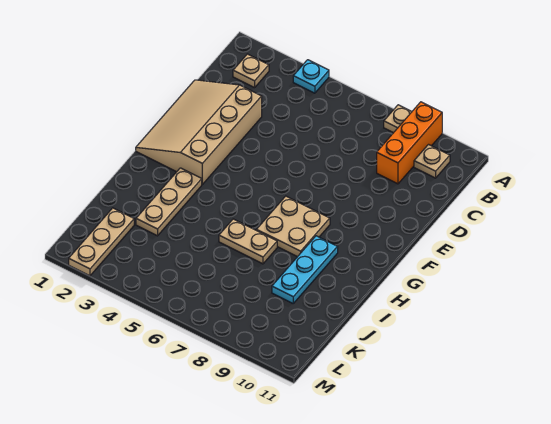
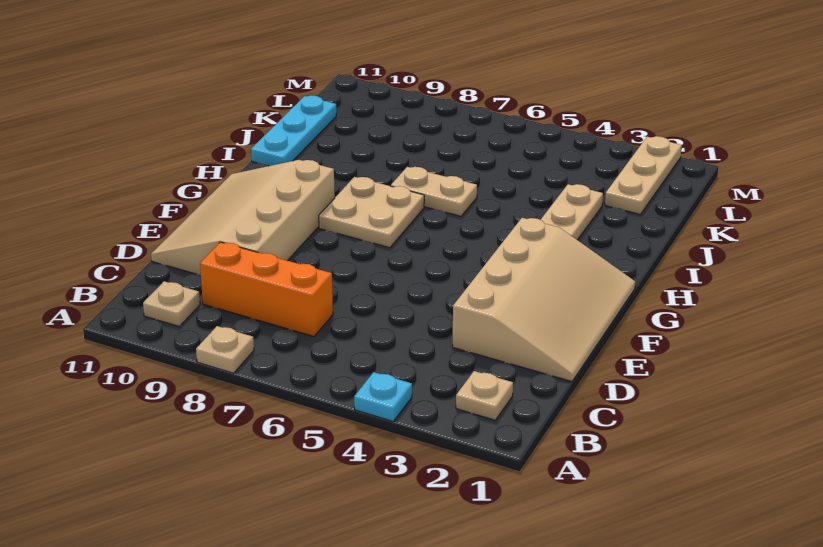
orange 1x3 brick [377,102,442,184] -> orange 1x3 brick turned to [200,242,333,337]
none -> tan 3x4 slope [151,160,335,275]
cyan 1x3 plate [272,236,338,303] -> cyan 1x3 plate moved to [251,96,336,166]

